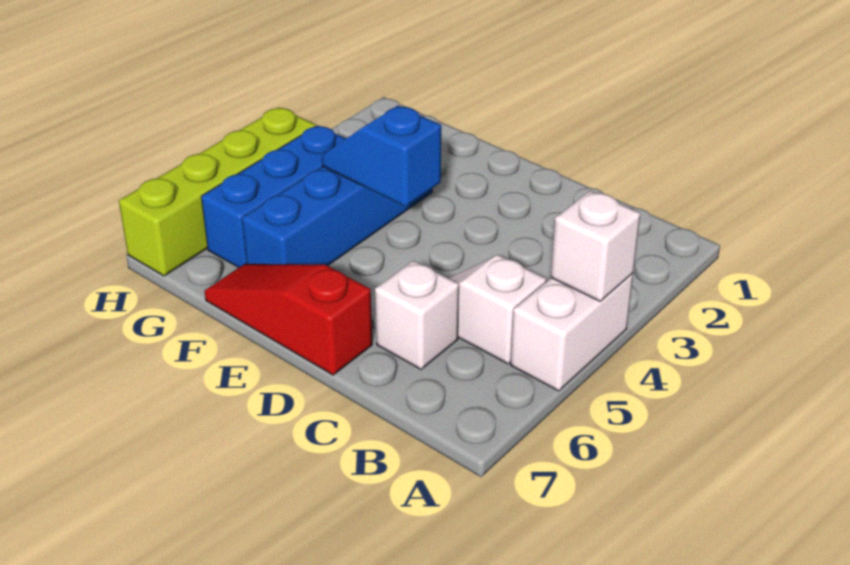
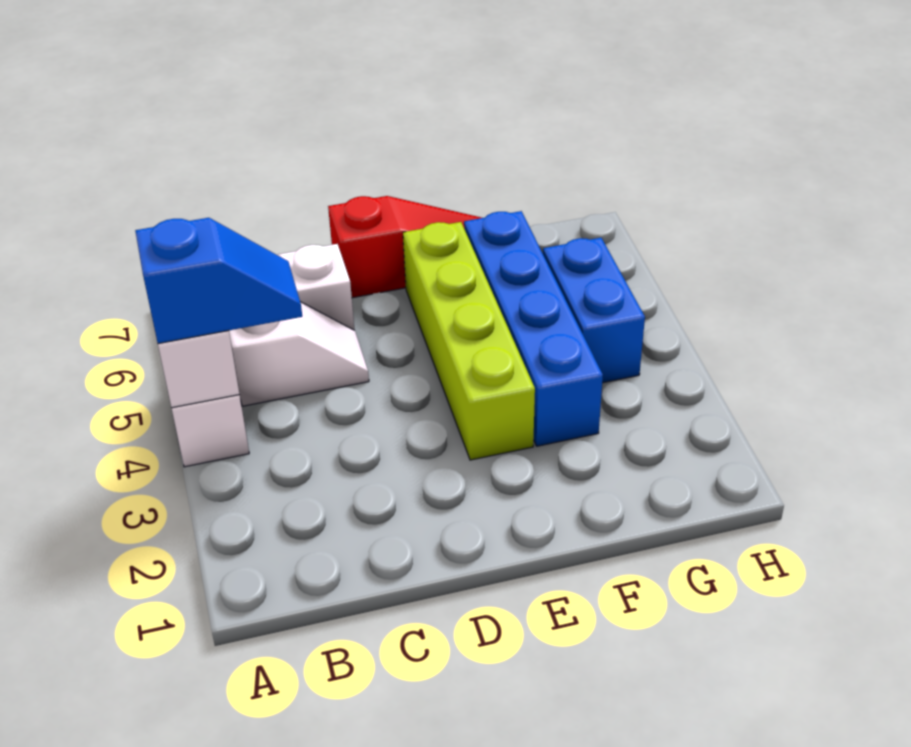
blue 1x2 slope [322,106,441,207] -> blue 1x2 slope moved to [135,218,302,344]
blue 1x3 brick [201,125,346,268] -> blue 1x2 brick [543,238,645,383]
lime 1x4 brick [119,107,316,276] -> lime 1x4 brick moved to [403,222,535,460]

